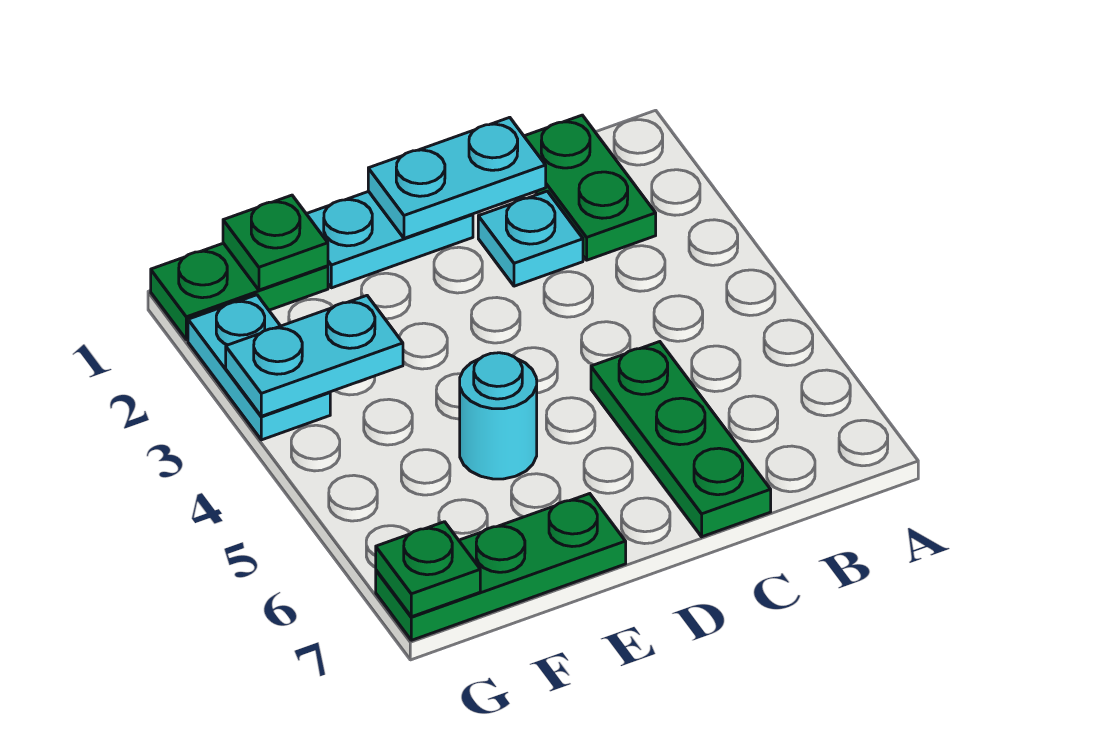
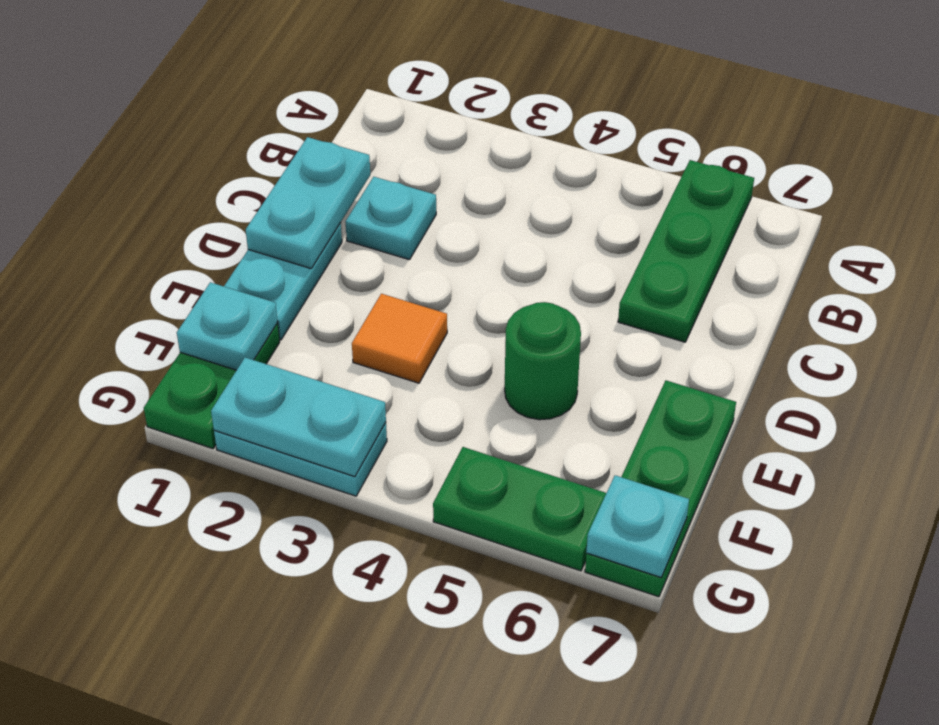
green 1x2 plate [524,115,656,260] -> green 1x2 plate moved to [433,447,606,571]
green 1x3 plate [591,342,771,537] -> green 1x3 plate turned to [618,160,754,342]
none -> orange 1x1 tile [352,294,447,383]
cyan 1x1 round brick [460,353,537,479] -> green 1x1 round brick [505,302,581,420]
green 1x1 plate [223,195,328,290] -> cyan 1x1 plate [177,282,278,370]
cyan 1x2 plate [226,296,403,416] -> cyan 1x2 plate turned to [211,357,386,477]
green 1x1 plate [376,522,480,617] -> cyan 1x1 plate [586,475,689,577]

